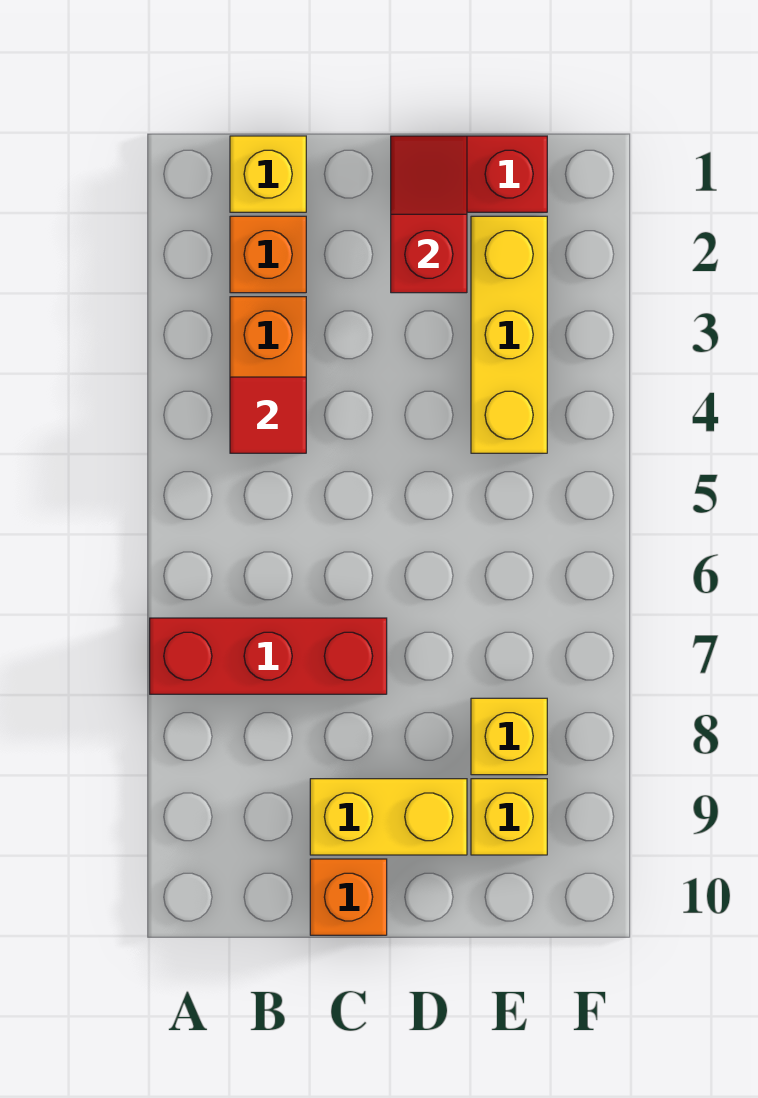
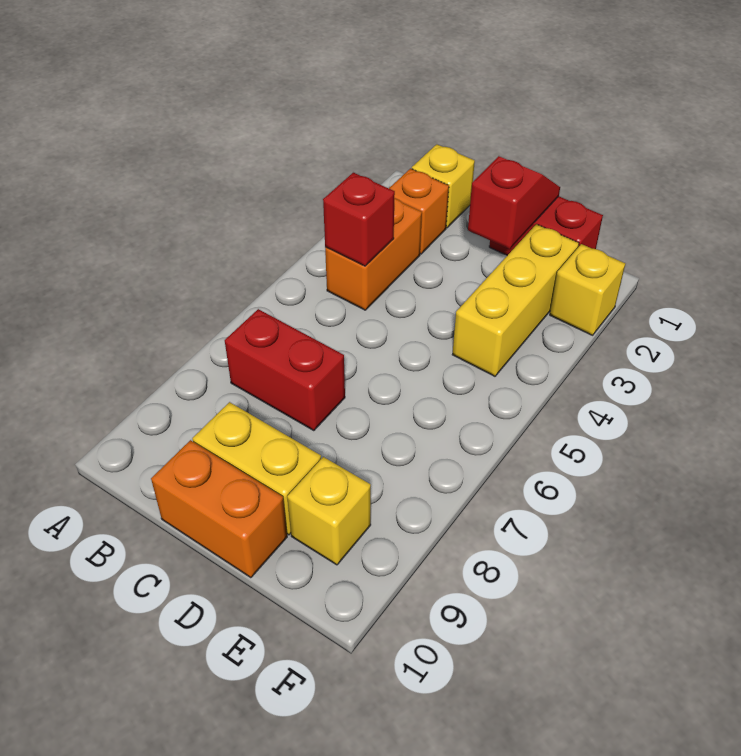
red 1x3 brick [150,618,387,694] -> red 1x2 brick [225,309,345,431]
red 1x1 tile [230,377,306,453] -> red 1x1 brick [323,173,395,266]
orange 1x1 brick [310,859,387,935] -> orange 1x2 brick [151,440,287,578]
yellow 1x1 brick [471,698,547,775] -> yellow 1x1 brick moved to [550,244,625,335]

